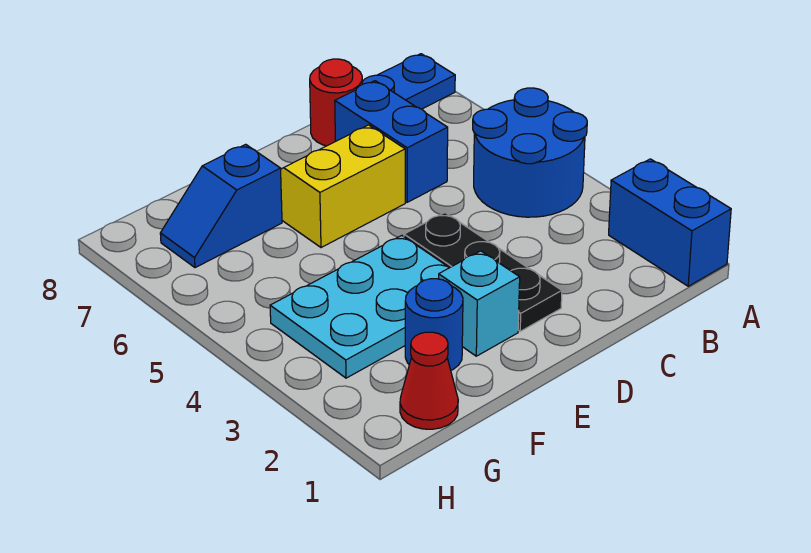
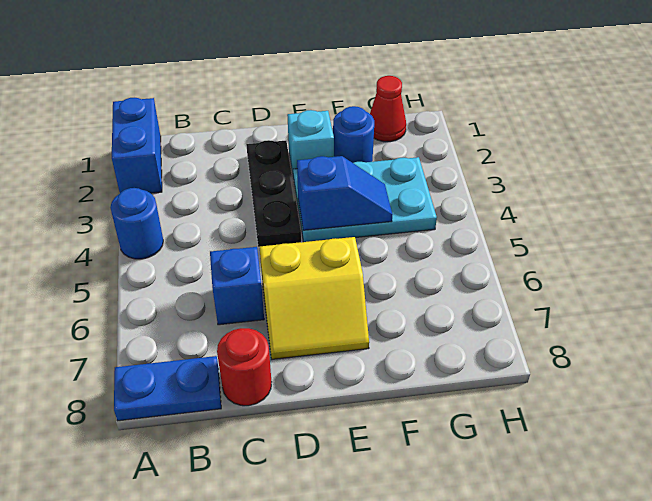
blue 2x2 round brick [473,88,587,217] -> blue 1x1 round brick [110,188,163,259]
blue 1x2 brick [335,81,448,202] -> blue 1x1 brick [210,247,264,325]
blue 1x2 slope [160,144,282,268] -> blue 1x2 slope moved to [297,156,392,230]

